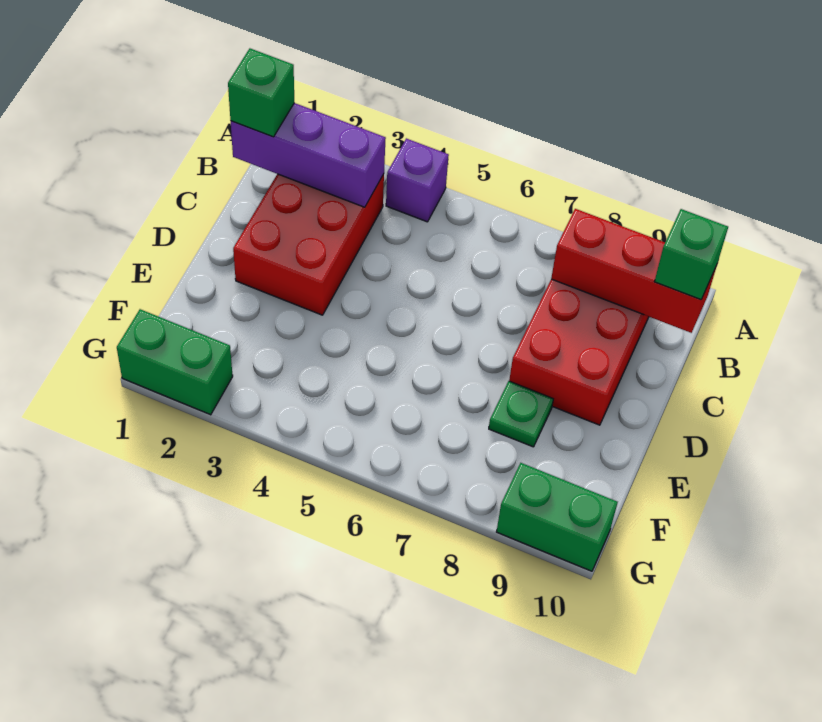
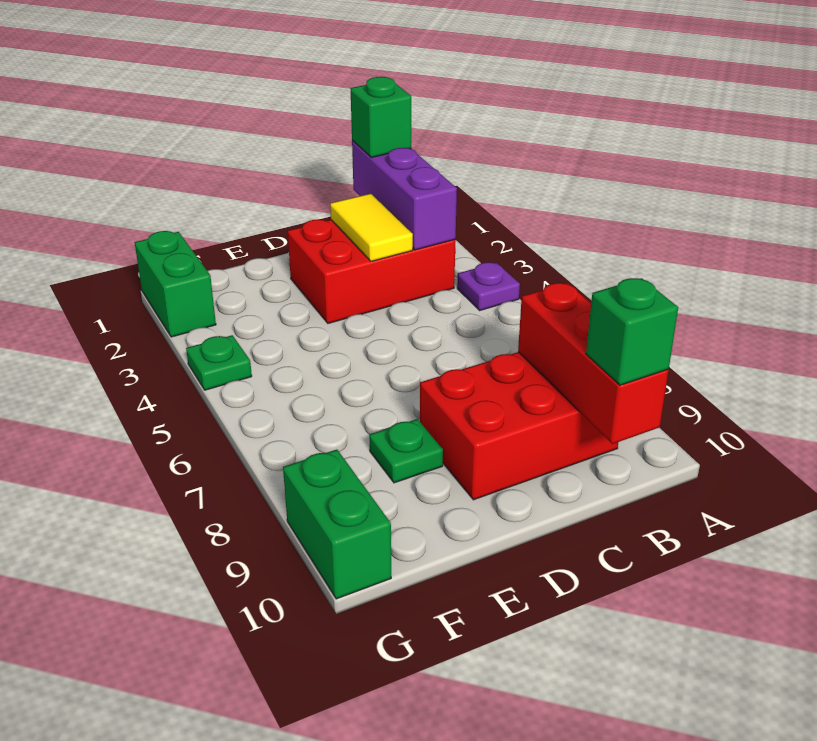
purple 1x1 brick [386,138,449,222] -> purple 1x1 plate [457,262,520,310]
none -> yellow 1x2 tile [330,194,413,261]
none -> green 1x1 plate [186,335,252,390]

